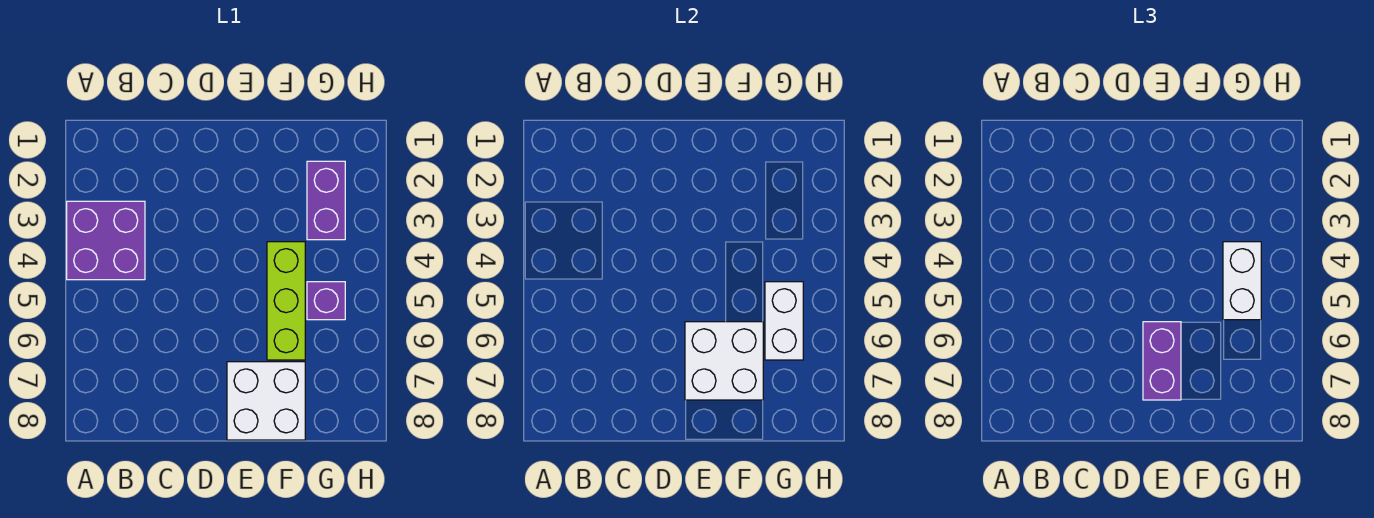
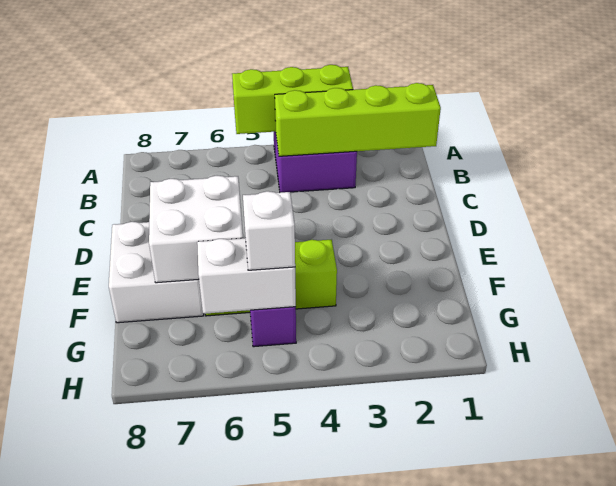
none -> lime 1x3 brick [232,65,353,134]
none -> lime 1x4 brick [275,83,441,156]
purple 1x2 brick [1143,322,1181,400] -> none
purple 1x2 brick [307,161,345,240] -> none
white 1x2 brick [1223,242,1261,320] -> white 1x1 brick [243,191,295,270]

